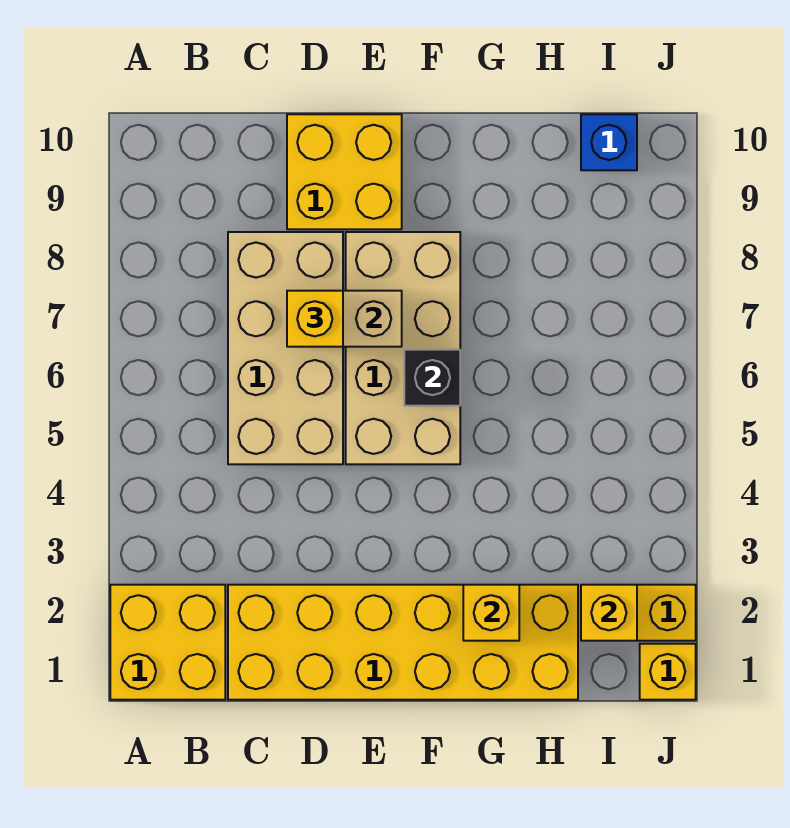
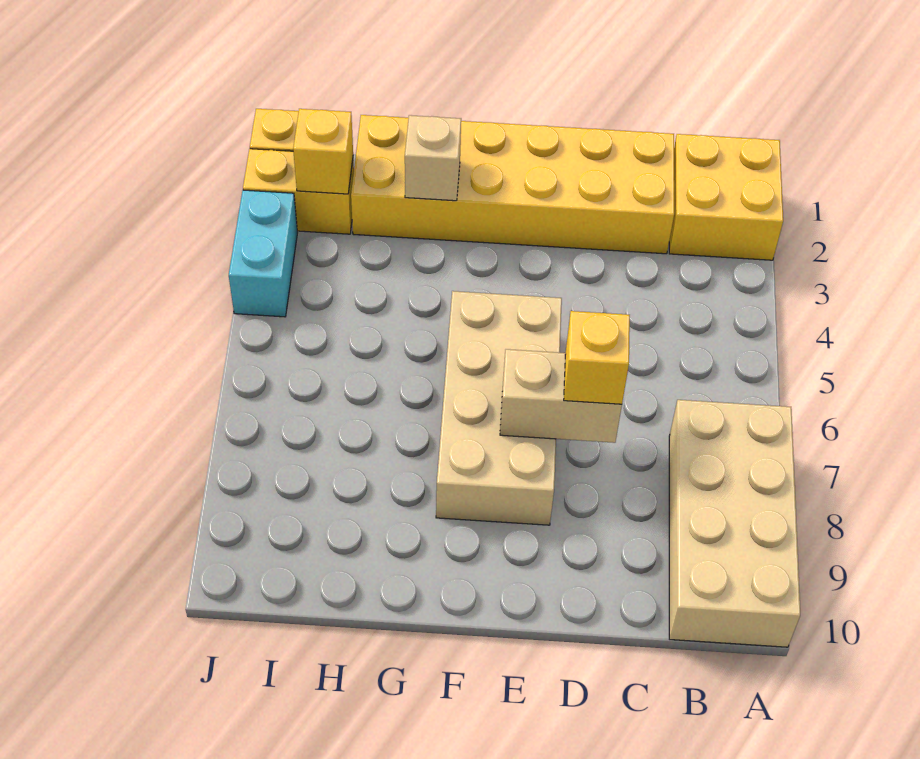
tan 2x4 brick [228,232,343,464] -> tan 2x4 brick moved to [669,400,800,647]
yellow 2x2 brick [287,114,402,229] -> none
black 1x1 brick [404,350,460,406] -> none
yellow 1x1 brick [463,585,519,641] -> tan 1x1 brick [405,115,461,201]
blue 1x1 brick [581,114,637,170] -> none
none -> cyan 1x2 brick [229,190,297,317]

